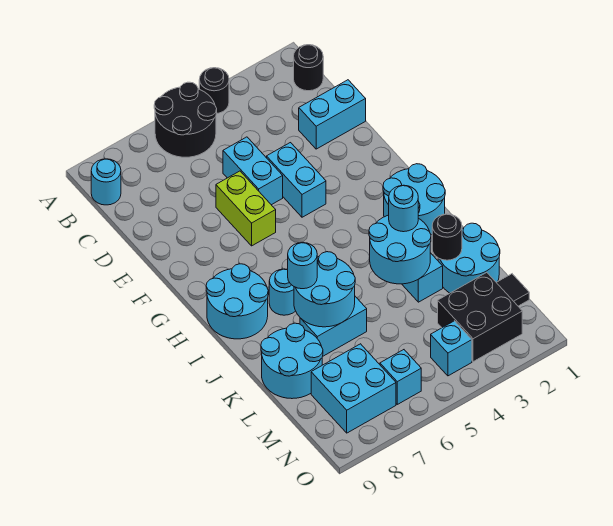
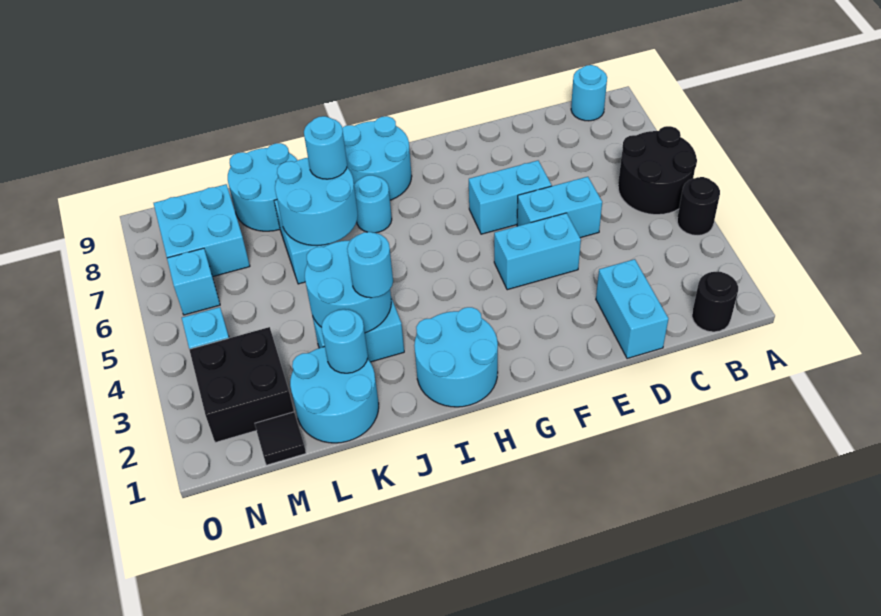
lime 1x2 brick [216,171,276,246] -> cyan 1x2 brick [469,161,552,234]
black 1x1 round brick [432,214,462,260] -> cyan 1x1 round brick [322,309,368,373]

